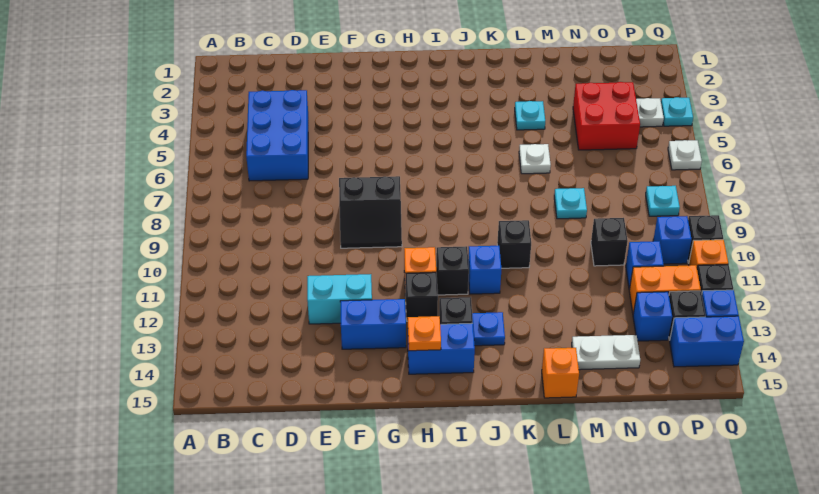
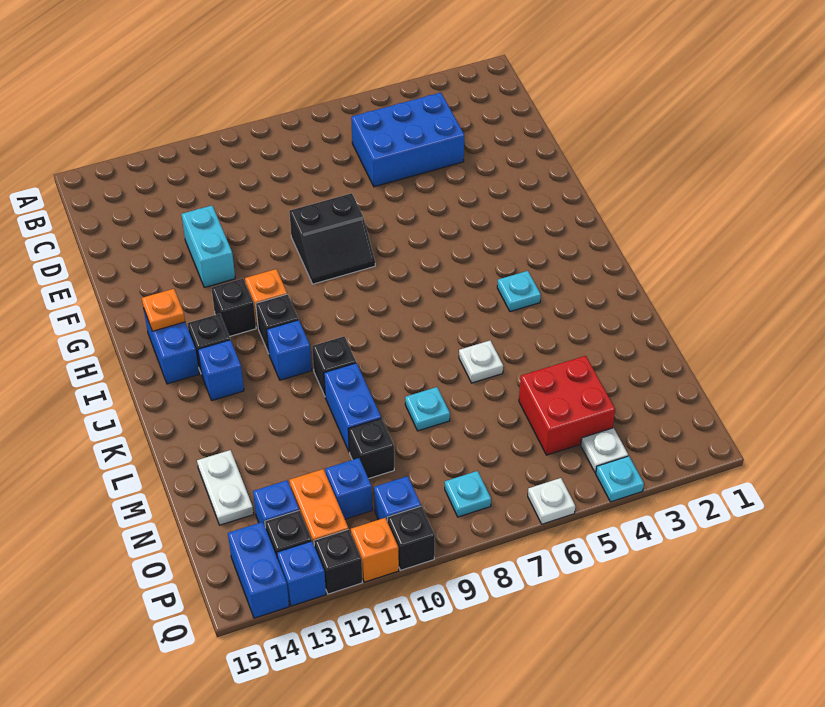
black 2x2 slope [339,176,402,248] -> black 2x2 slope turned to [289,193,375,284]
blue 1x2 brick [340,299,406,349] -> blue 1x2 brick moved to [324,363,381,451]
blue 1x1 plate [472,312,505,346] -> blue 1x1 brick [198,340,244,400]
cyan 1x1 plate [515,101,545,130] -> cyan 1x1 plate moved to [497,271,541,312]
orange 1x1 brick [542,348,579,398] -> none

